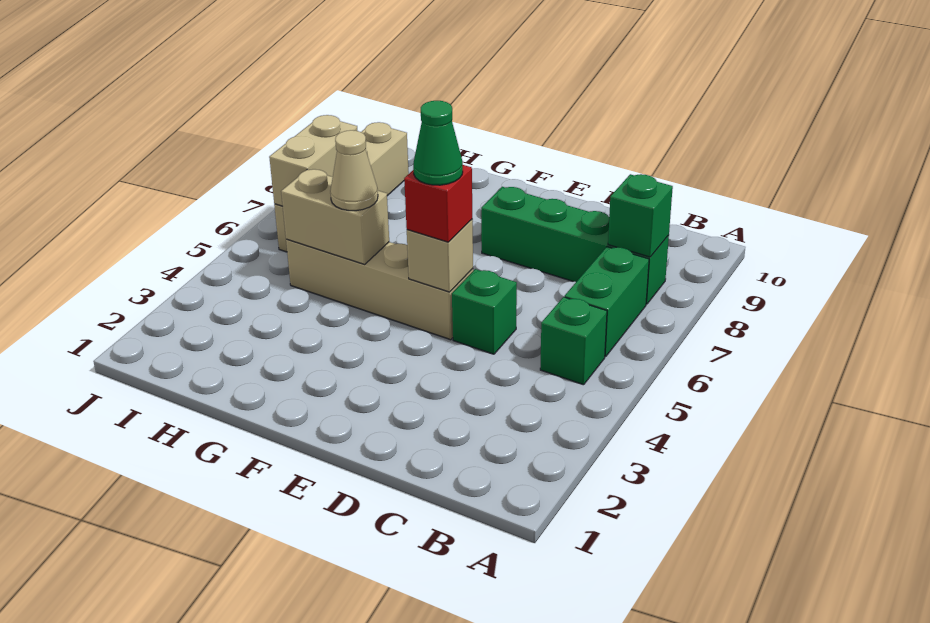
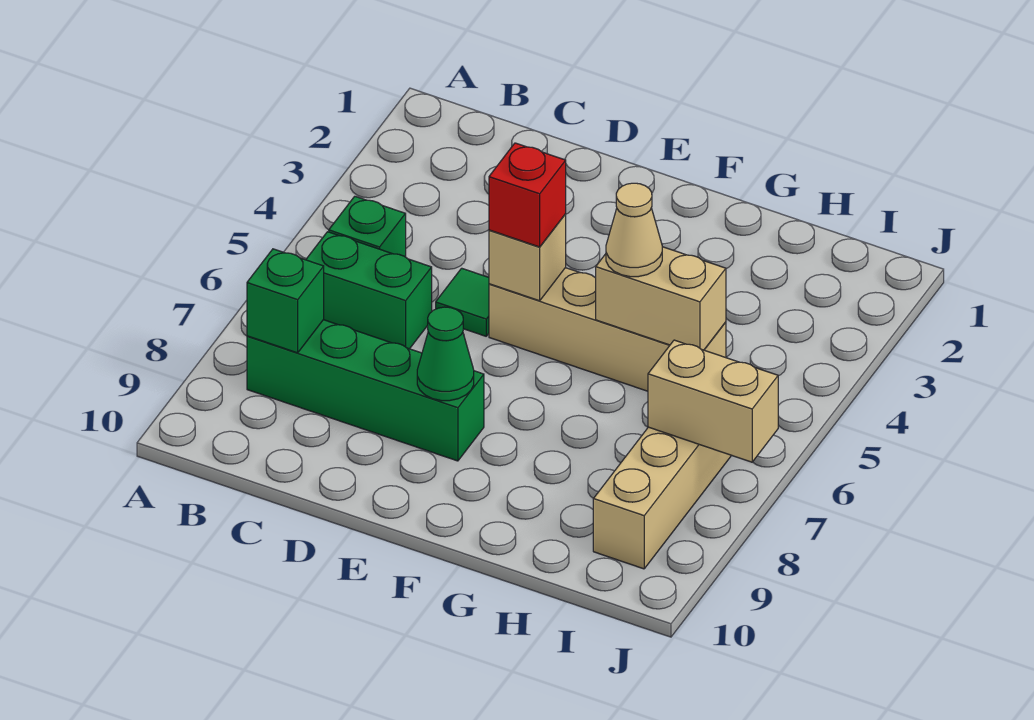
green 1x2 brick [565,247,649,357] -> green 1x2 brick turned to [306,232,432,349]
green 1x1 brick [452,269,517,354] -> green 1x1 tile [436,268,489,336]
green 1x1 cone [413,101,463,185] -> green 1x1 cone moved to [417,307,474,401]
tan 1x2 brick [269,115,357,206] -> tan 1x2 brick turned to [648,340,778,462]

